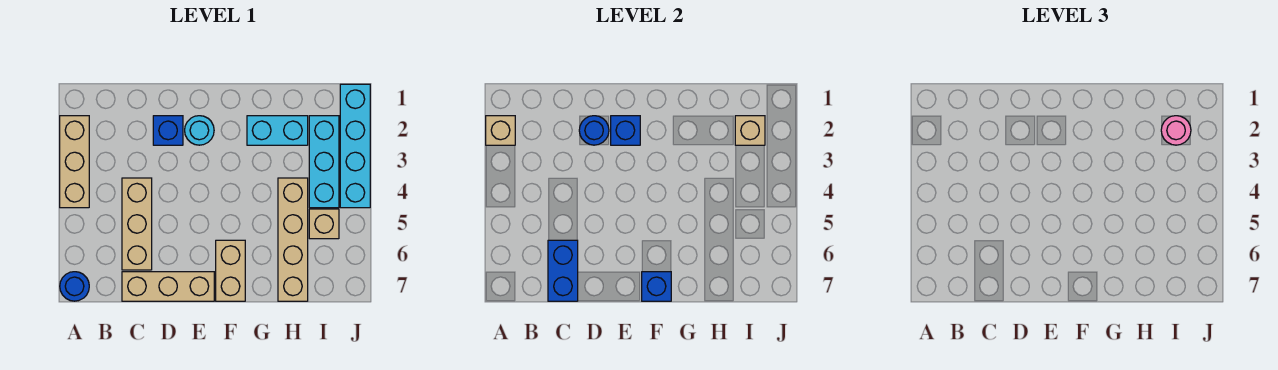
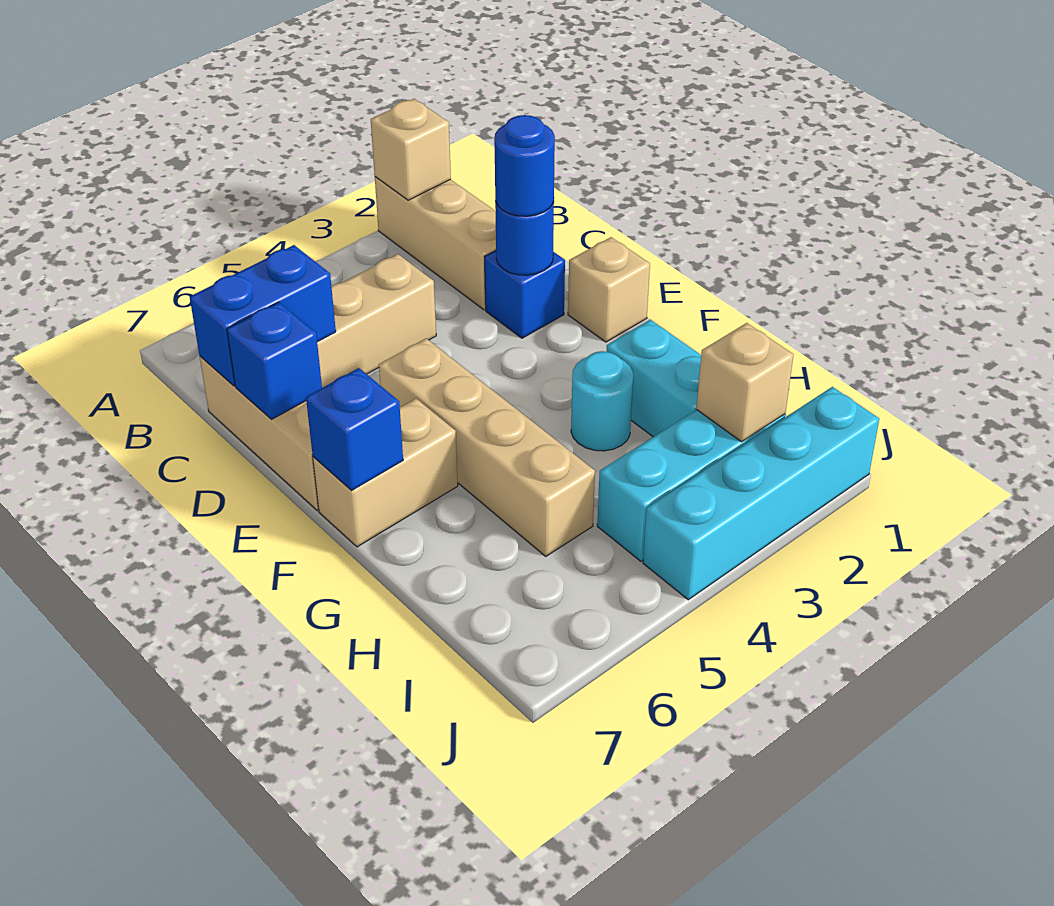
tan 1x3 brick [60,116,89,208] -> tan 1x3 brick turned to [375,177,496,310]
blue 1x1 round brick [60,272,89,301] -> blue 1x1 round brick moved to [494,115,555,216]
cyan 1x1 round brick [185,116,214,145] -> cyan 1x1 round brick moved to [571,352,633,451]
blue 1x1 brick [611,116,640,145] -> blue 1x1 brick moved to [227,302,322,419]
tan 1x4 brick [278,178,308,301] -> tan 1x4 brick turned to [379,338,595,556]
pink 1x1 round brick [1161,116,1191,145] -> none
tan 1x1 brick [309,209,339,239] -> tan 1x1 brick moved to [568,237,650,342]

